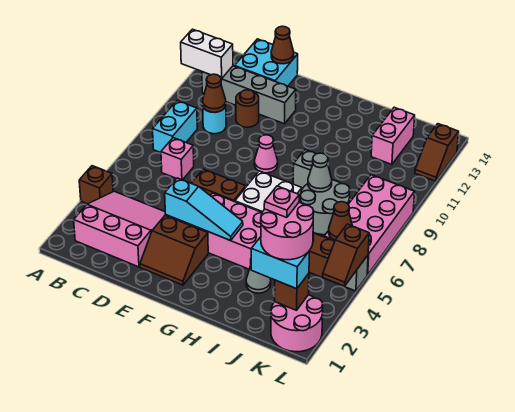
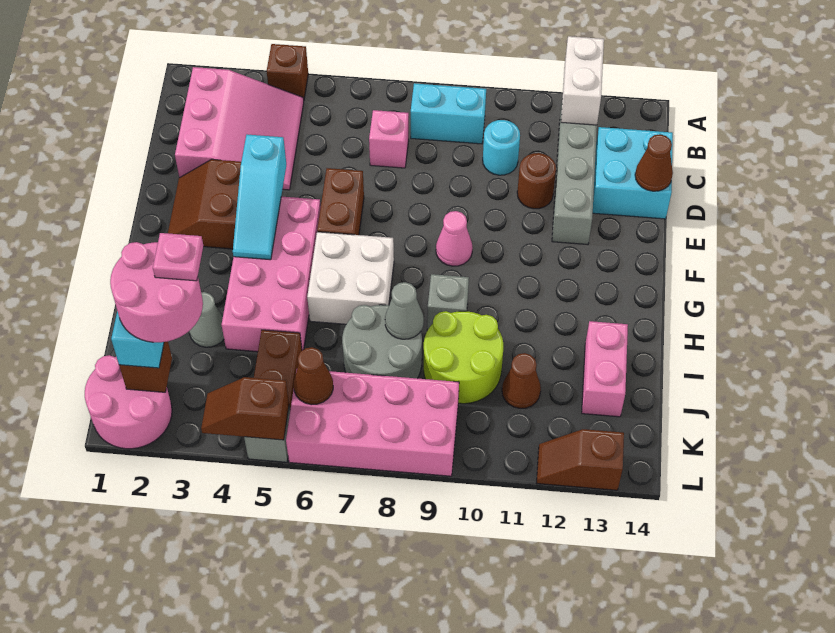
brown 1x1 cone [203,74,226,112] -> brown 1x1 cone moved to [502,353,541,408]
none -> lime 2x2 round brick [424,311,503,404]
pink 1x2 brick [371,107,415,164] -> pink 1x2 brick turned to [582,321,628,417]

